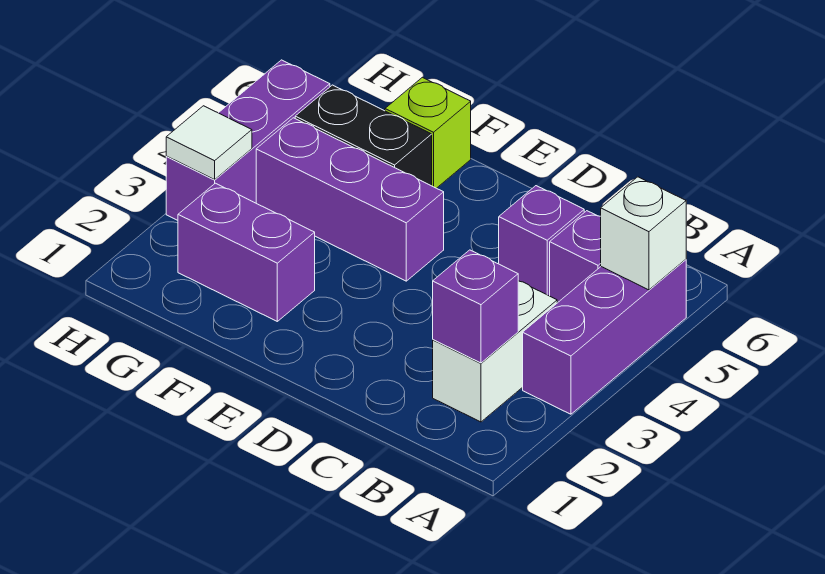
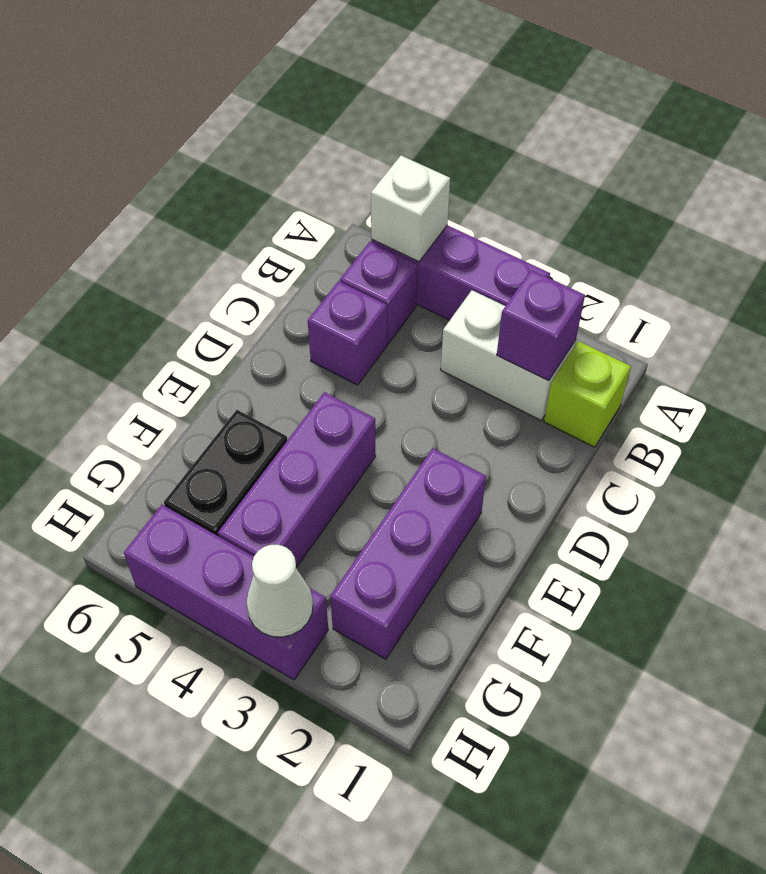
purple 1x2 brick [178,183,315,321] -> purple 1x3 brick [330,448,486,659]
lime 1x1 brick [385,77,471,188] -> lime 1x1 brick moved to [544,341,631,447]
white 1x1 tile [166,106,252,180] -> white 1x1 cone [246,545,313,637]

